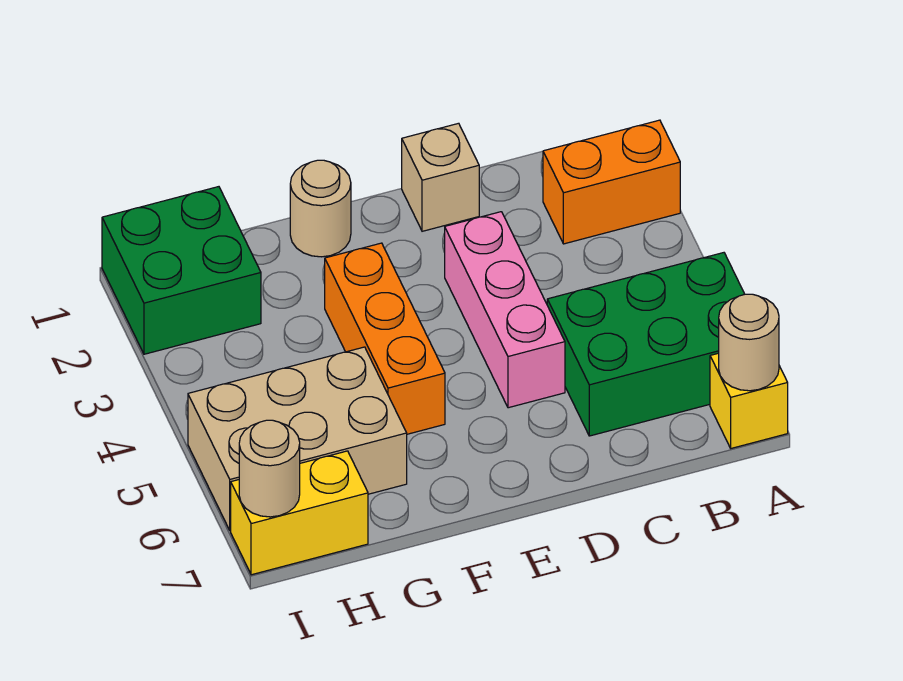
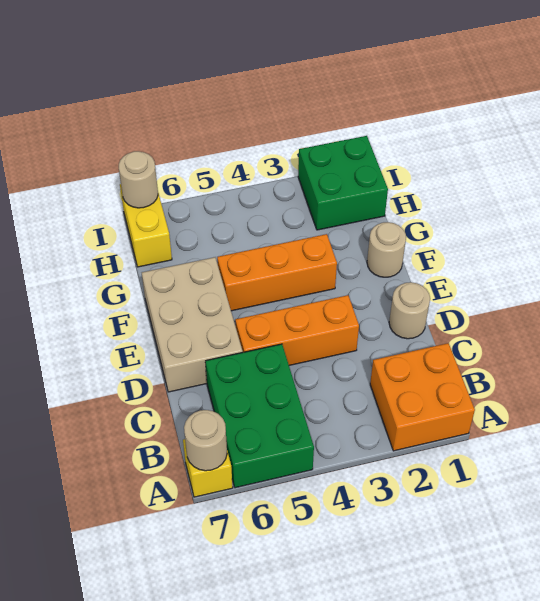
orange 1x2 brick [543,120,680,244] -> orange 2x2 brick [370,343,475,451]
tan 1x1 brick [402,123,479,231] -> tan 1x1 round brick [389,282,430,339]
pink 1x3 brick [445,212,565,408] -> orange 1x3 brick [235,295,359,365]
tan 2x3 brick [188,347,407,531] -> tan 2x3 brick moved to [142,257,243,392]

